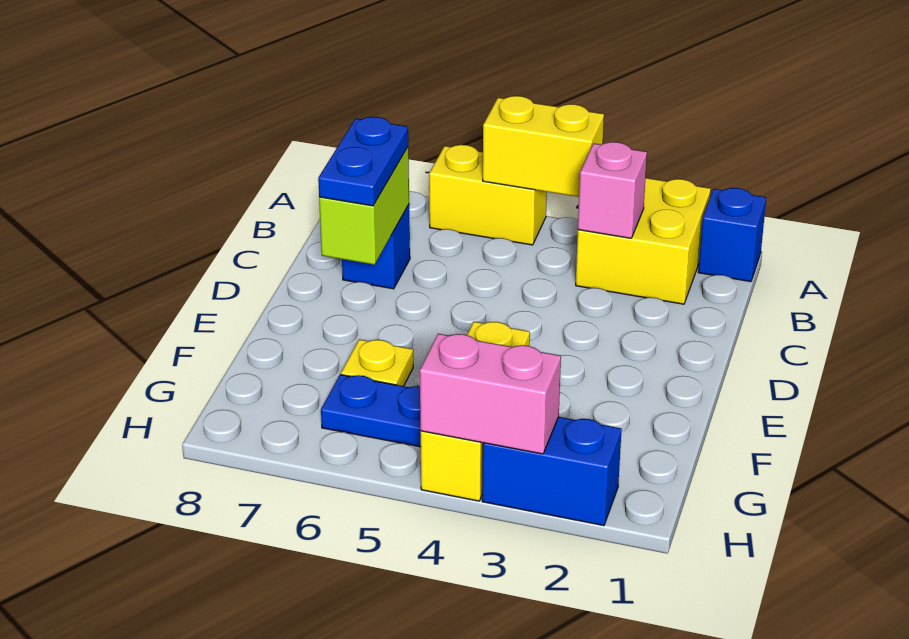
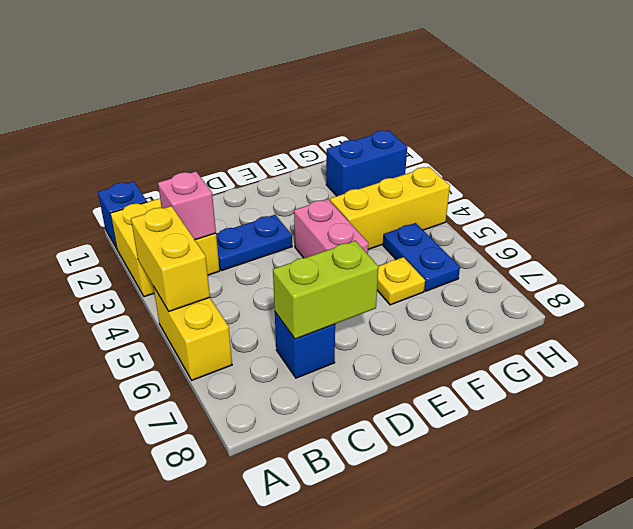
blue 1x2 plate [318,117,408,206] -> blue 1x2 plate moved to [216,215,292,271]
blue 1x2 brick [482,417,622,526] -> blue 1x2 brick turned to [326,130,407,196]
pink 1x2 brick [420,334,561,454] -> pink 1x2 brick moved to [294,199,368,258]

